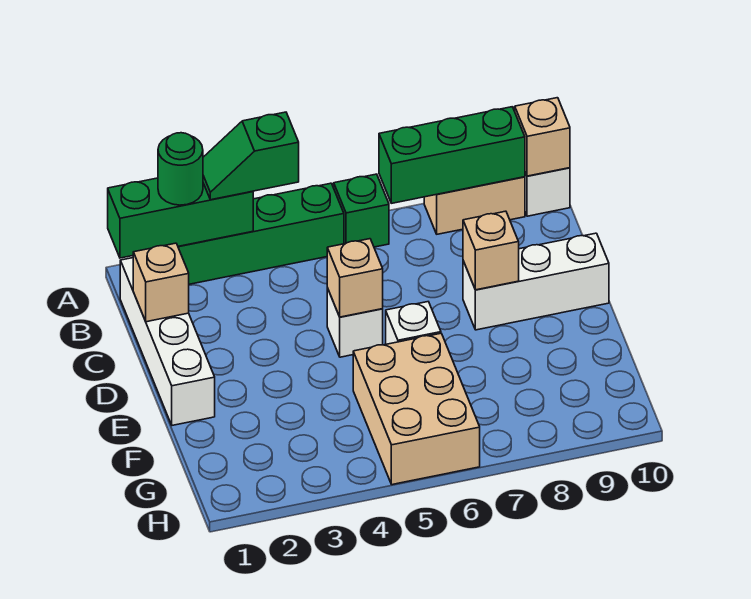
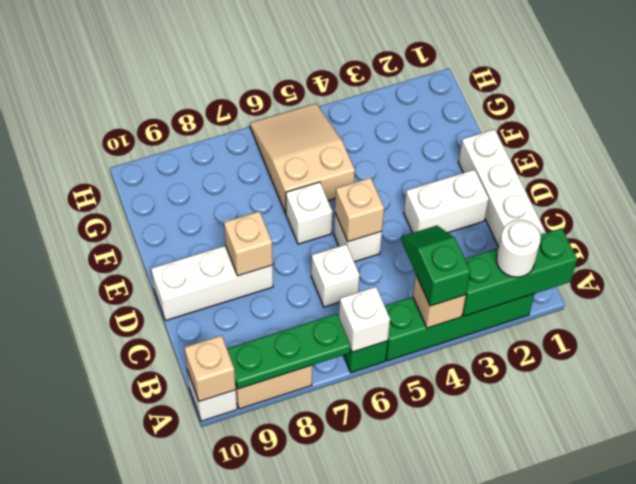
green 1x1 round brick [158,133,203,205] -> white 1x1 round brick [496,220,541,277]
green 1x2 slope [203,112,299,200] -> green 1x2 slope turned to [401,226,471,306]
none -> white 1x1 brick [339,287,390,352]
green 1x3 brick [379,107,525,203] -> green 1x3 plate [227,314,351,389]
tan 1x1 brick [133,243,189,322] -> tan 1x1 brick moved to [413,276,466,328]
none -> white 1x1 brick [311,244,360,307]
none -> white 1x2 brick [404,169,489,233]
tan 2x3 brick [353,333,480,485] -> tan 2x3 slope [250,103,355,213]

